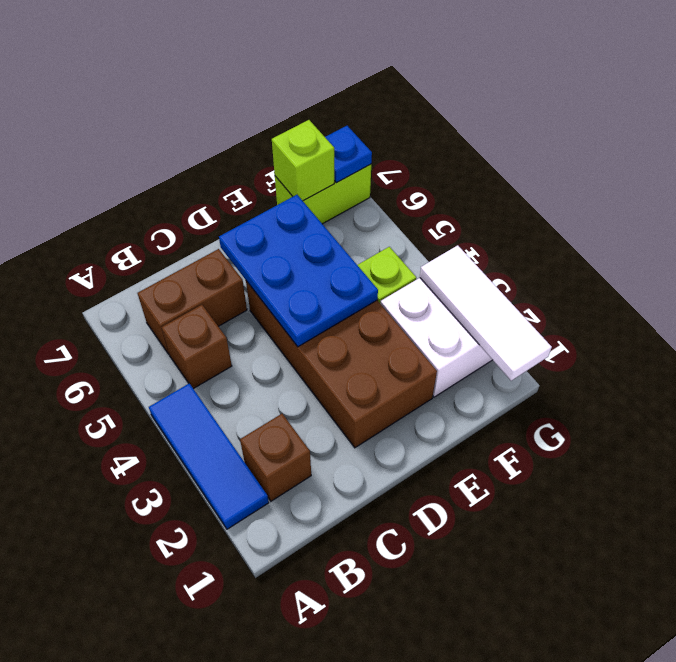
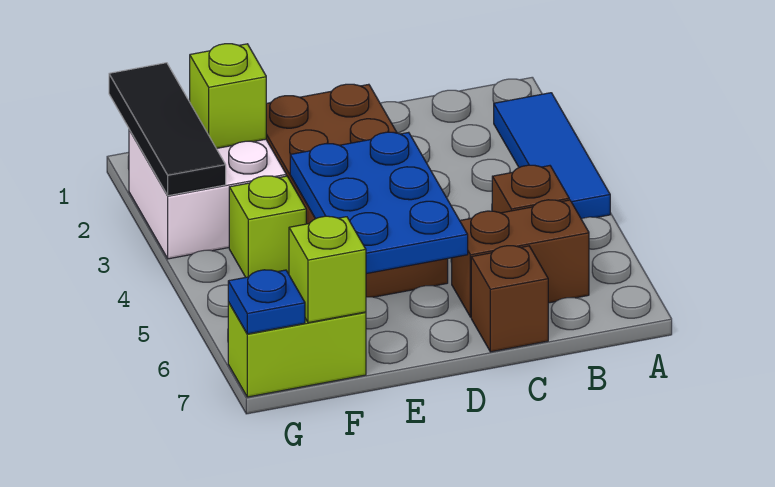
brown 1x1 brick [240,414,311,501] -> brown 1x1 brick moved to [471,246,548,352]
none -> lime 1x1 brick [190,44,266,148]
white 1x3 tile [420,245,552,381] -> black 1x3 tile [109,63,226,196]

